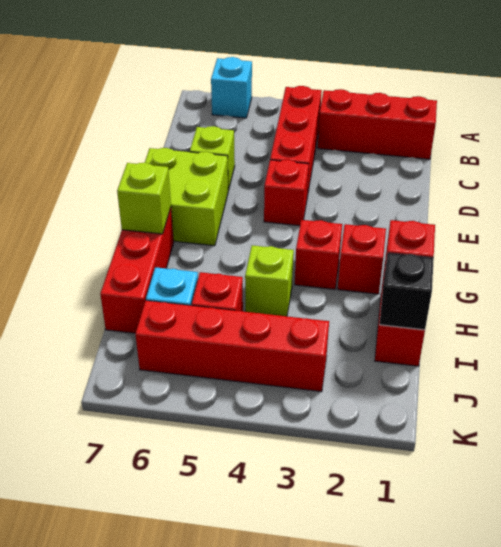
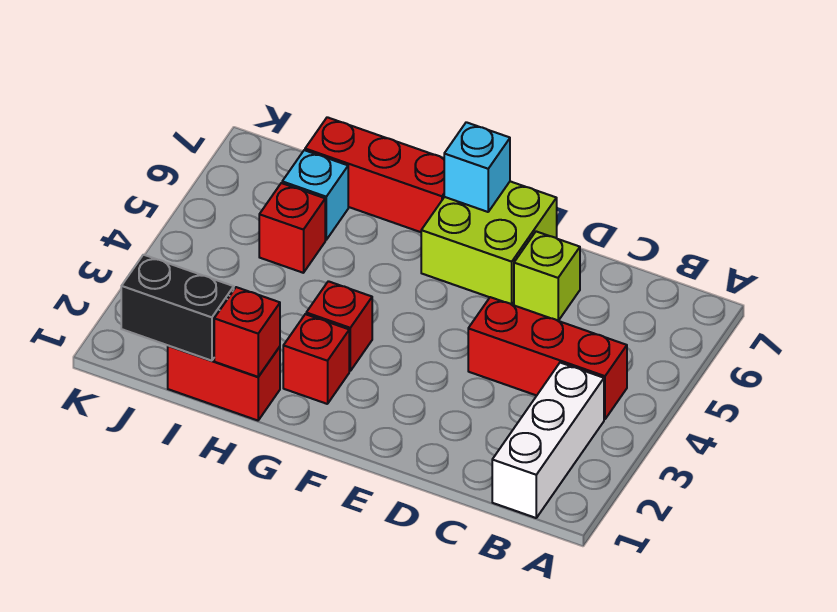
cyan 1x1 brick [211,57,252,118] -> cyan 1x1 brick moved to [444,122,510,212]
red 1x3 brick [318,89,437,159] -> white 1x3 brick [492,363,604,518]
red 1x1 brick [264,160,309,226] -> none
lime 1x1 brick [117,163,171,234] -> none
lime 1x1 brick [245,245,294,316] -> none
black 1x1 brick [379,253,434,330] -> black 1x2 brick [121,255,234,361]
red 1x4 brick [135,301,329,392] -> none

